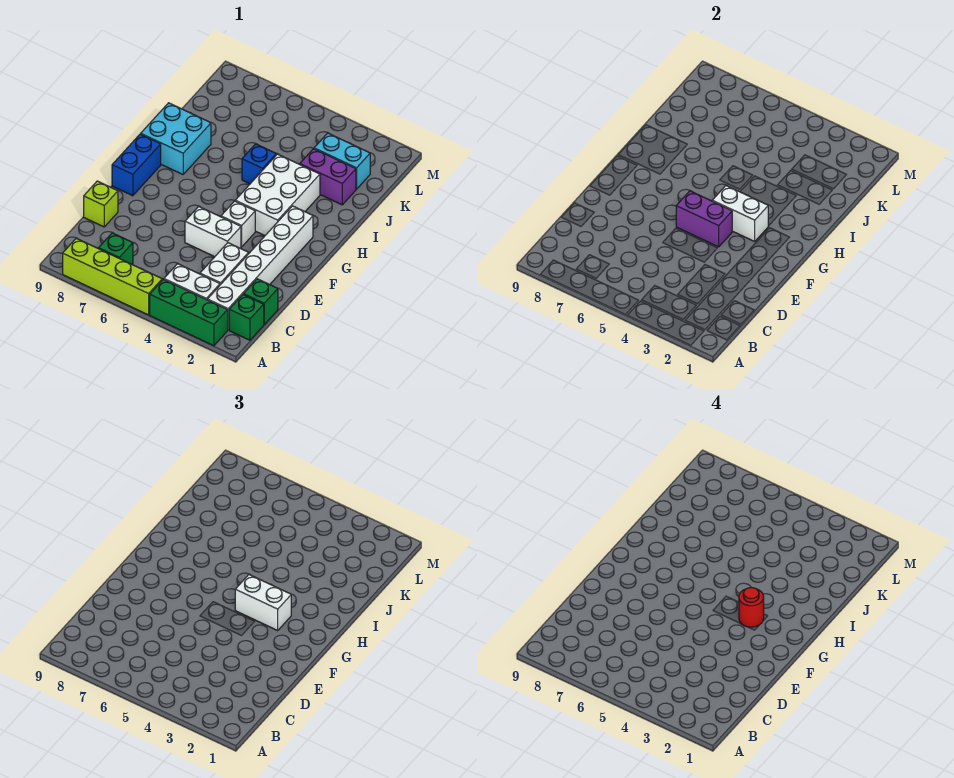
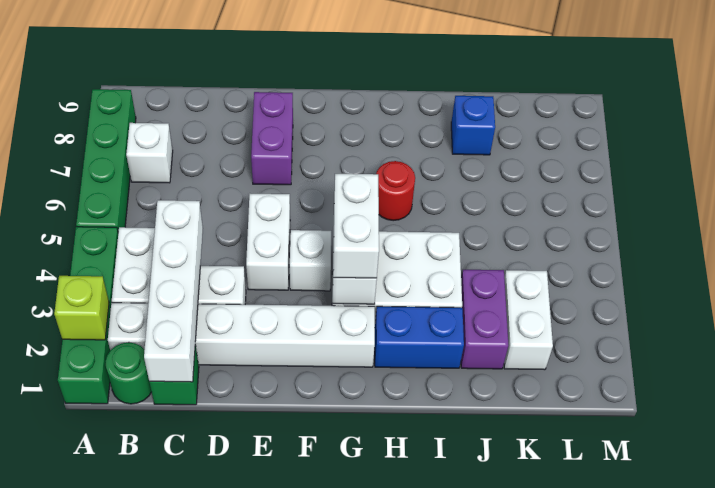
green 1x3 brick [150,279,228,346] -> green 1x4 brick [58,227,118,404]
lime 1x4 brick [63,238,162,315] -> green 1x4 brick [76,89,136,232]
green 1x1 brick [229,294,264,340] -> green 1x1 round brick [105,343,151,404]
green 1x1 brick [99,233,133,265] -> white 1x1 brick [126,123,173,183]
none -> white 1x4 brick [144,200,203,382]
lime 1x1 brick [84,181,118,227] -> lime 1x1 brick moved to [54,276,109,340]
purple 1x2 brick [676,191,732,247] -> purple 1x2 brick moved to [251,92,293,185]
blue 1x2 brick [112,134,161,196] -> blue 1x2 brick moved to [375,306,464,368]
red 1x1 round brick [739,588,764,627] -> red 1x1 round brick moved to [376,161,415,221]
cyan 2x2 brick [141,103,211,174] -> none
blue 1x1 brick [242,144,276,184] -> blue 1x1 brick moved to [451,96,495,155]
cyan 1x2 brick [314,133,370,189] -> white 1x2 brick [504,270,553,370]

